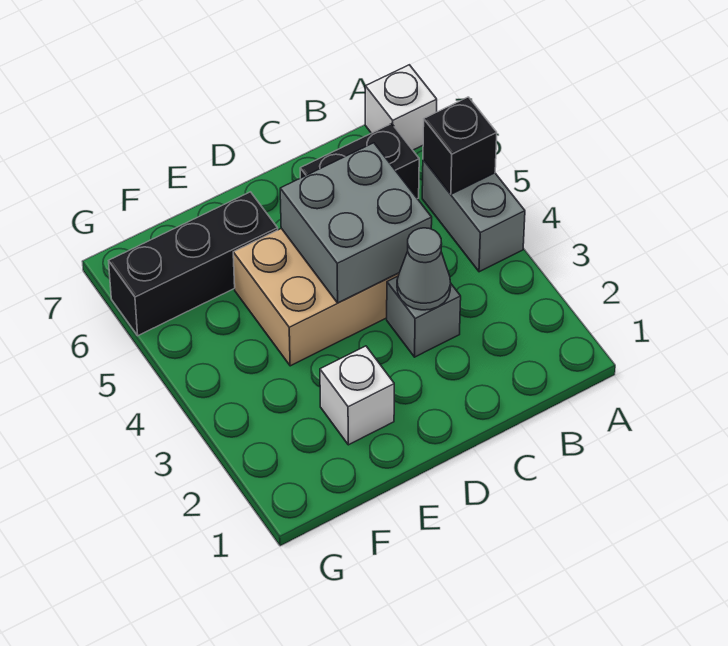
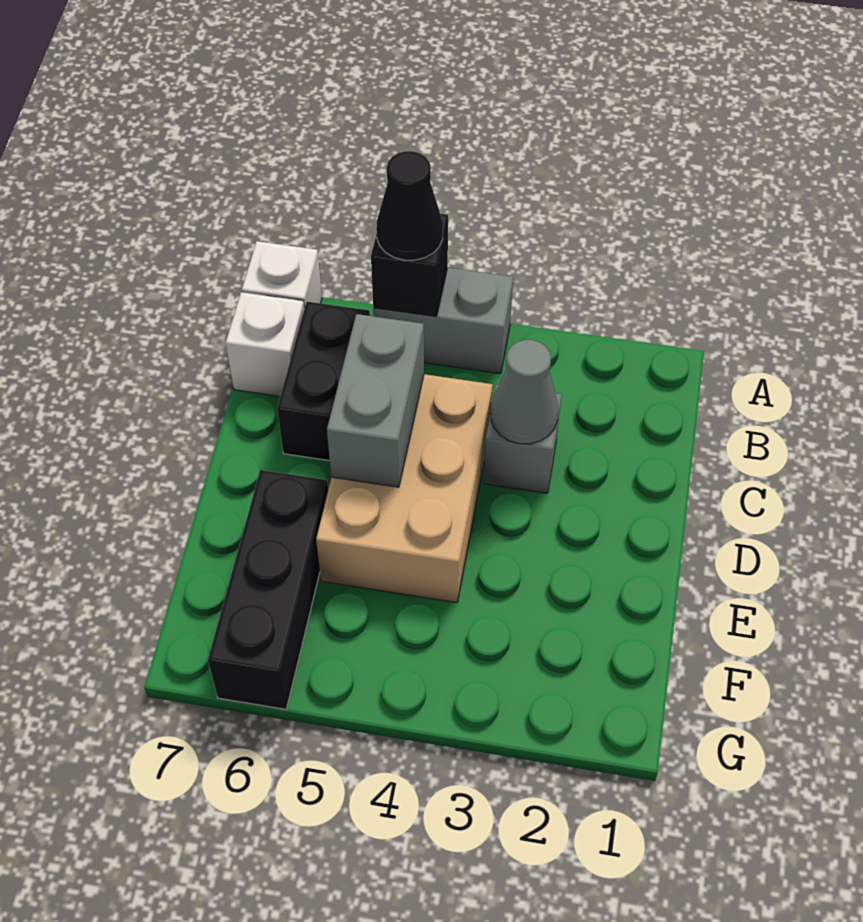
none -> black 1x1 cone [376,151,443,260]
grey 2x2 brick [280,143,432,303] -> grey 1x2 brick [327,314,424,487]
white 1x1 brick [320,346,394,445] -> white 1x1 brick moved to [226,292,304,396]

